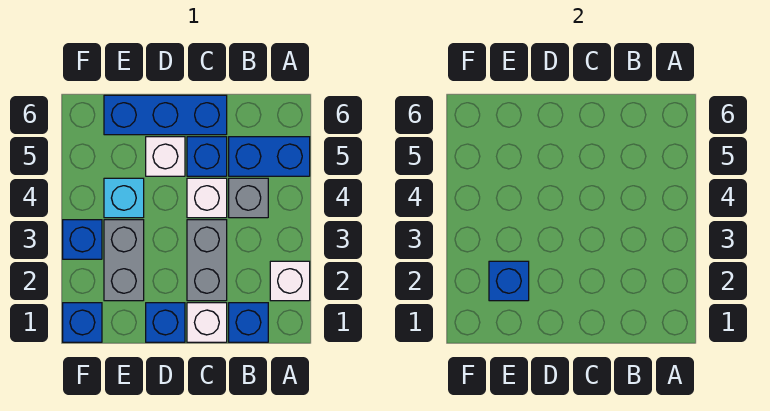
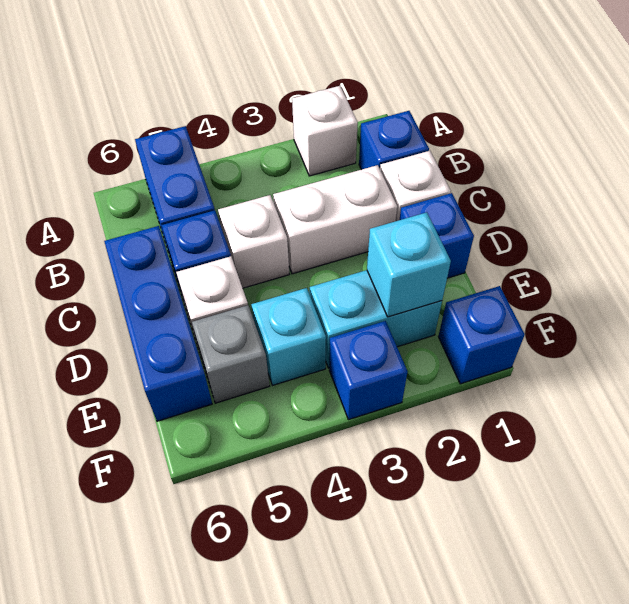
grey 1x1 brick [229,178,268,218] -> grey 1x1 brick moved to [192,305,270,403]
grey 1x2 brick [187,220,227,301] -> white 1x2 brick [273,165,397,274]
grey 1x2 brick [104,220,144,301] -> cyan 1x2 brick [310,270,442,368]
blue 1x1 brick [489,261,529,301] -> cyan 1x1 brick [367,212,451,317]

